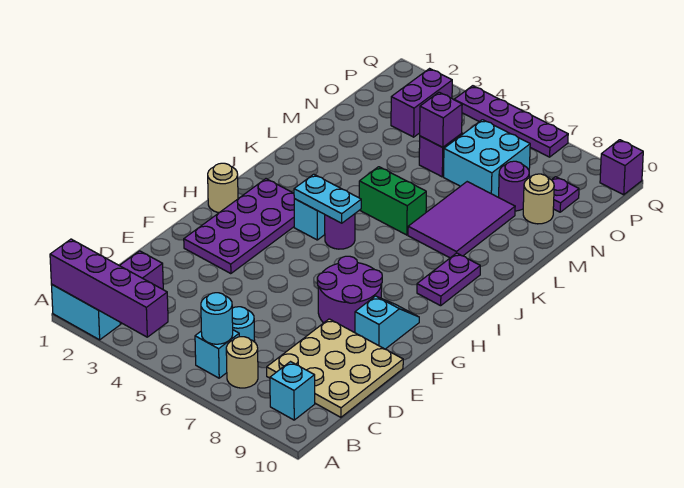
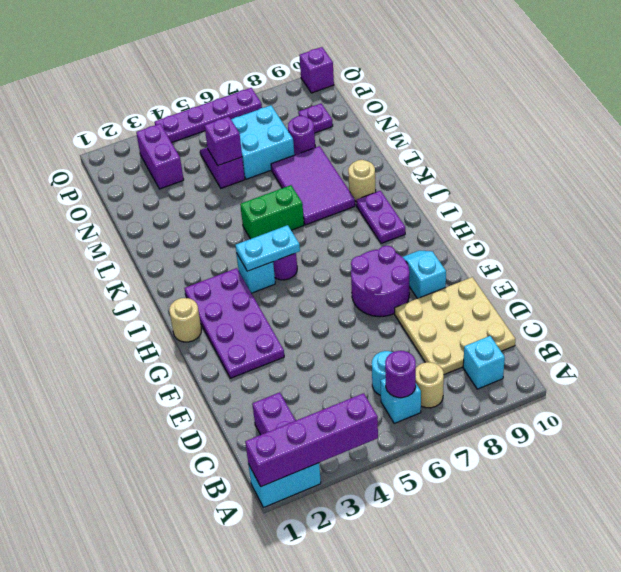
cyan 1x1 round brick [201,293,233,344] -> purple 1x1 round brick [385,351,416,398]
tan 1x1 round brick [523,174,554,224] -> tan 1x1 round brick moved to [348,160,376,202]

